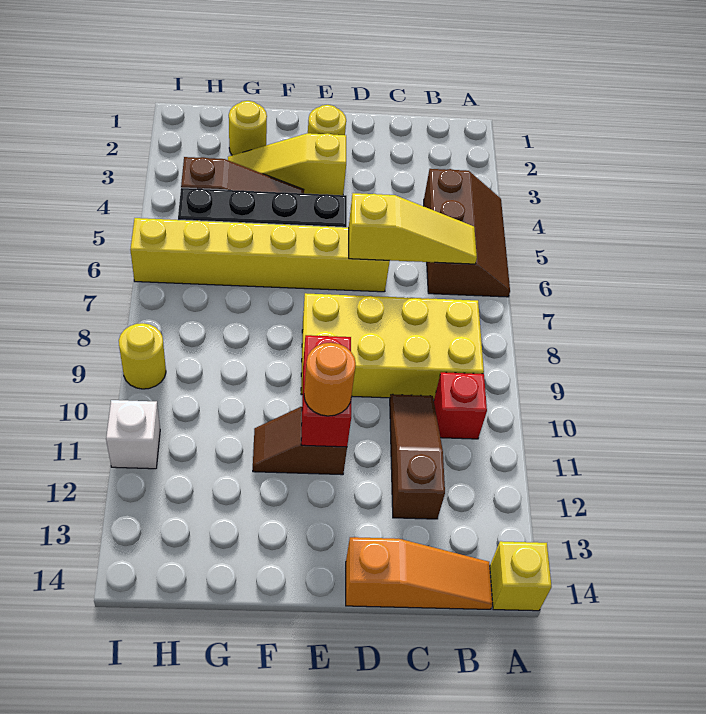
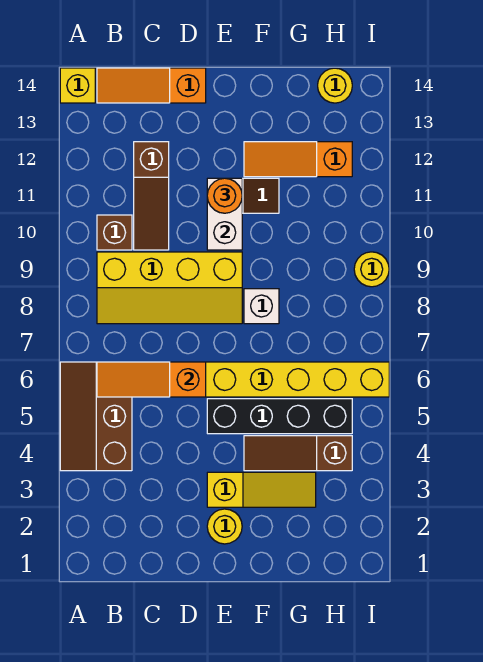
yellow 1x3 slope [349,193,477,264] -> orange 1x3 slope [97,362,206,397]
yellow 2x4 brick [301,293,484,399] -> yellow 2x4 slope [97,252,242,324]
red 1x1 brick [434,372,487,439] -> brown 1x1 brick [97,215,132,250]
red 1x2 brick [301,335,351,447] -> white 1x2 brick [207,178,242,250]
none -> orange 1x3 slope [244,142,352,177]
yellow 1x1 round brick [229,101,267,155] -> yellow 1x1 round brick moved to [318,68,352,103]
white 1x1 brick [106,400,160,469] -> white 1x1 brick moved to [244,289,279,324]

